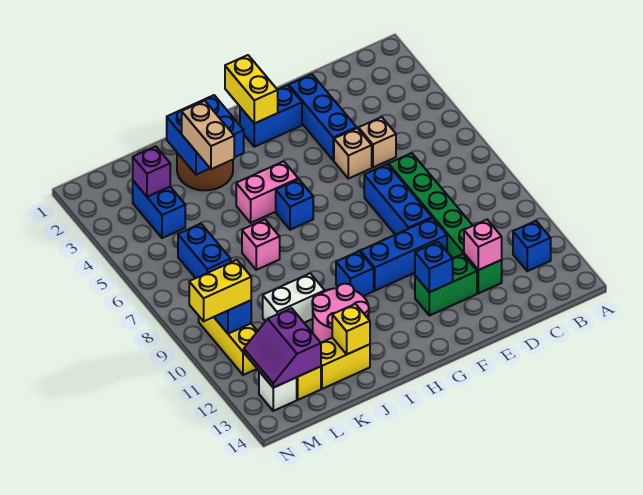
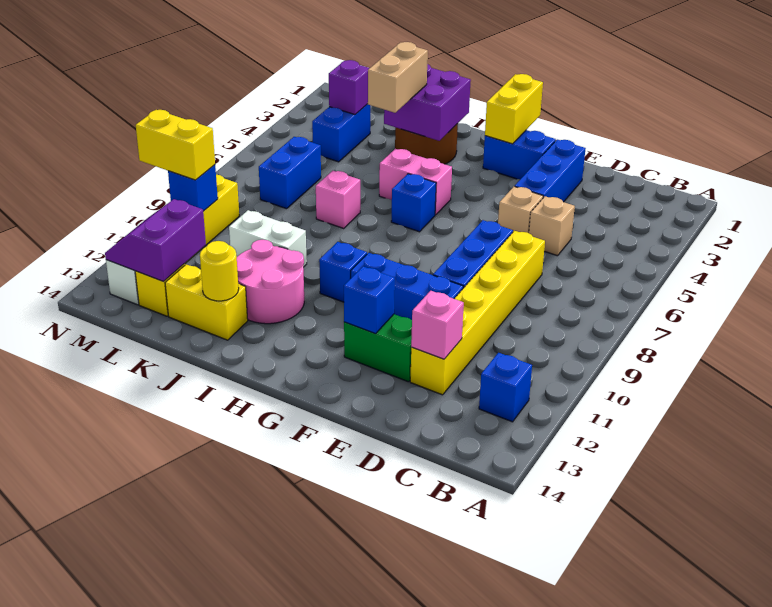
green 1x6 brick [389,153,502,293] -> yellow 1x6 brick [410,231,545,395]
blue 2x2 brick [167,95,244,175] -> purple 2x2 brick [384,64,471,141]
yellow 1x1 brick [332,304,370,354] -> yellow 1x1 round brick [200,241,239,301]

